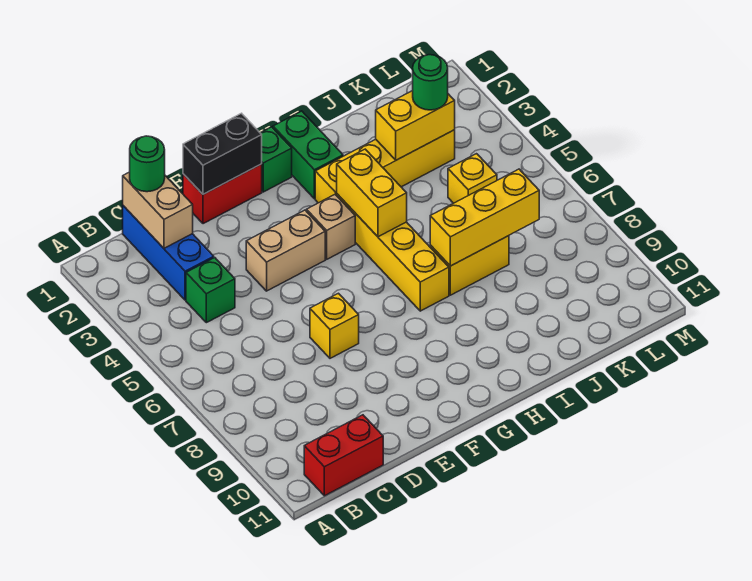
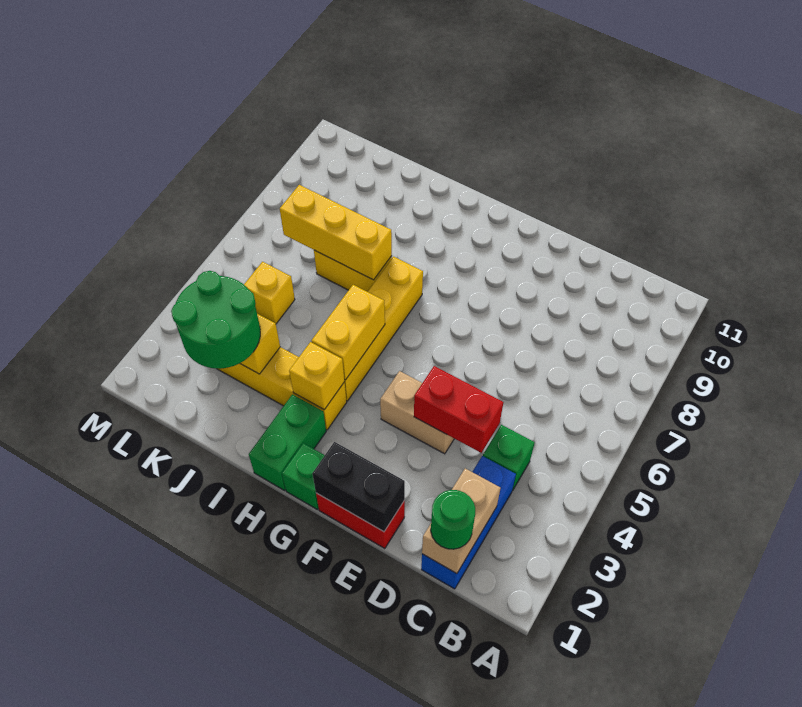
red 1x2 brick [304,415,383,496] -> red 1x2 brick moved to [414,366,503,453]
yellow 1x1 brick [310,293,359,358] -> yellow 1x1 brick moved to [289,342,345,410]
tan 1x1 brick [307,195,355,259] -> none
green 1x1 round brick [413,55,448,110] -> green 2x2 round brick [171,271,260,369]

